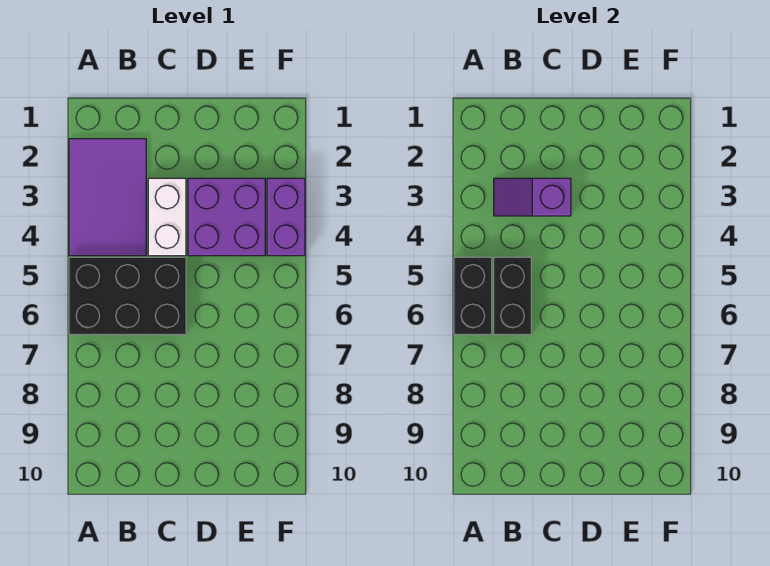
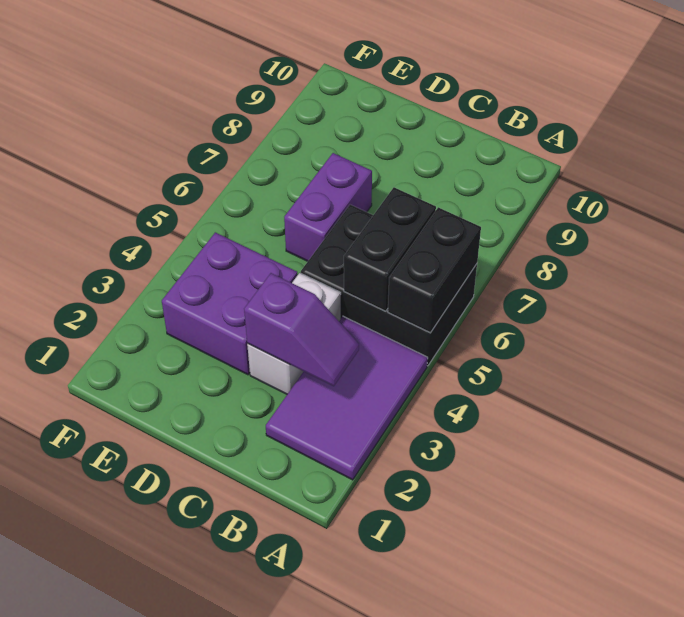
purple 1x2 brick [267,178,305,256] -> purple 1x2 brick moved to [284,153,372,261]

